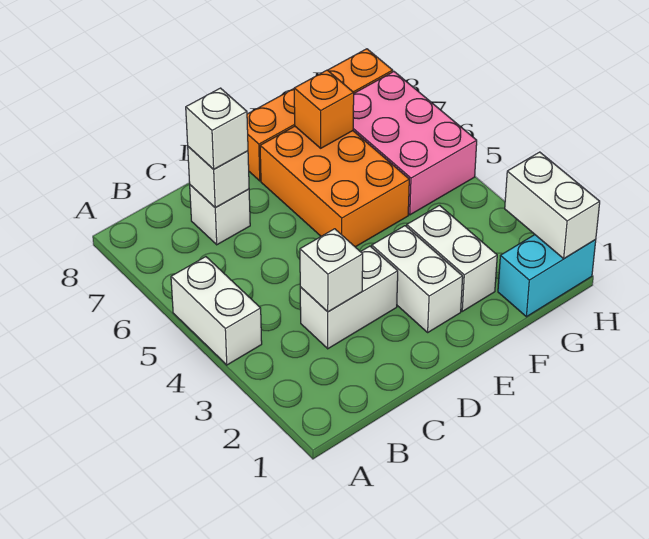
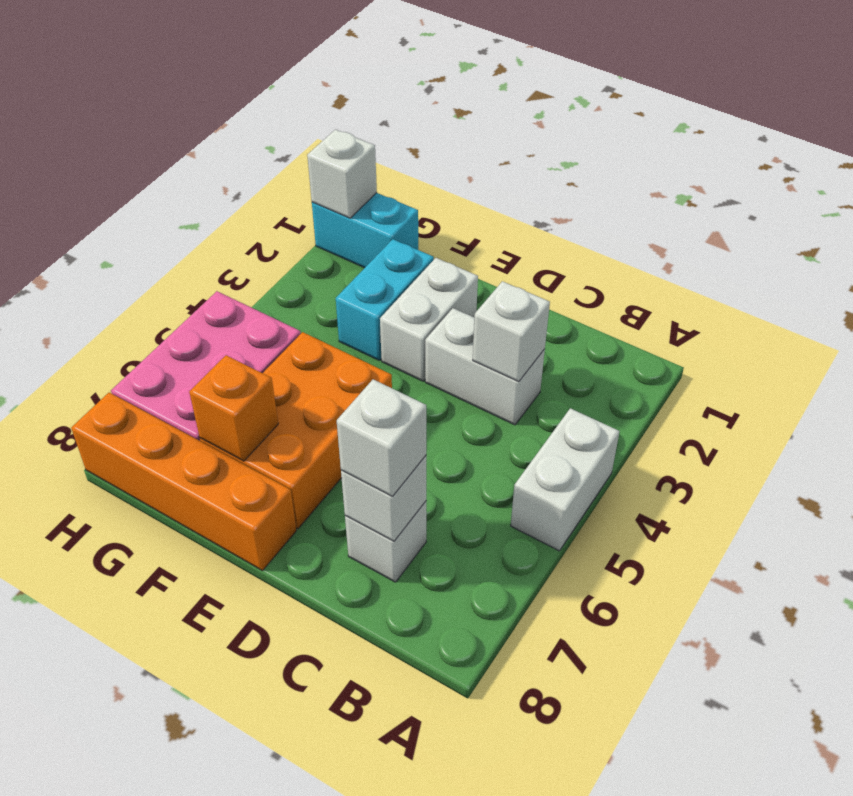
white 1x2 brick [407,205,497,311] -> cyan 1x2 brick [336,239,434,361]
white 1x2 brick [505,152,600,259] -> white 1x1 brick [307,130,377,218]

